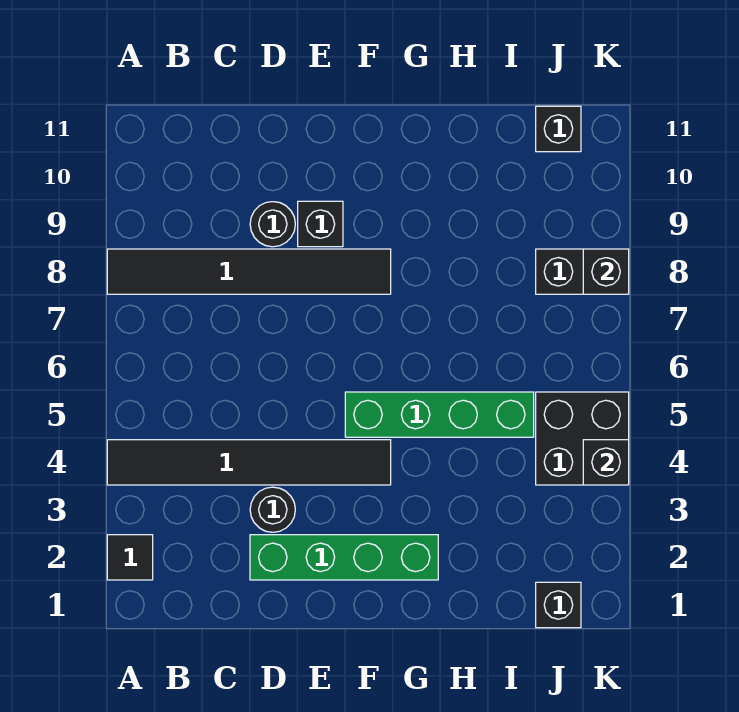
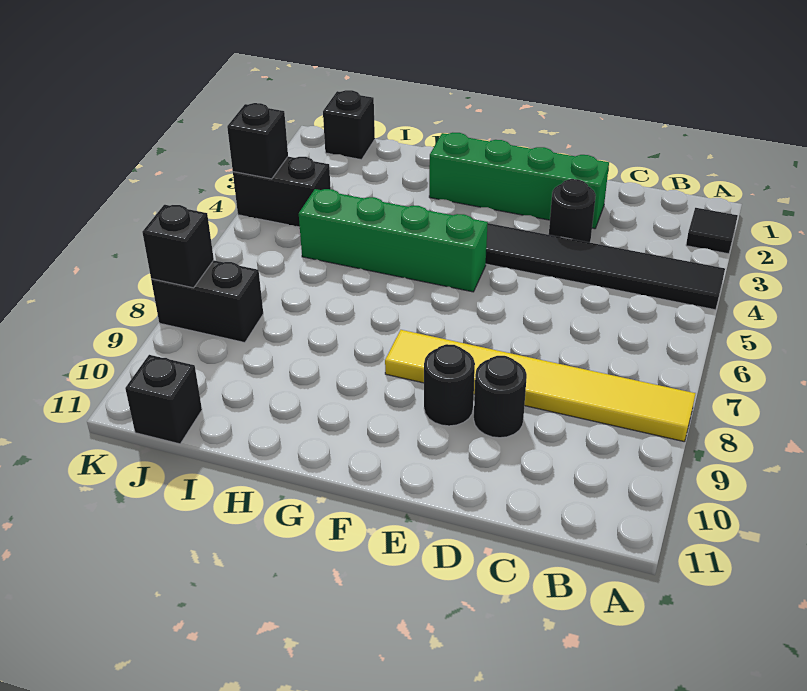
black 1x6 tile [107,249,391,294] -> yellow 1x6 tile [385,330,696,442]
black 1x1 brick [298,201,343,247] -> black 1x1 round brick [424,344,475,426]
black 2x2 brick [536,392,629,485] -> black 1x2 brick [233,157,331,227]

